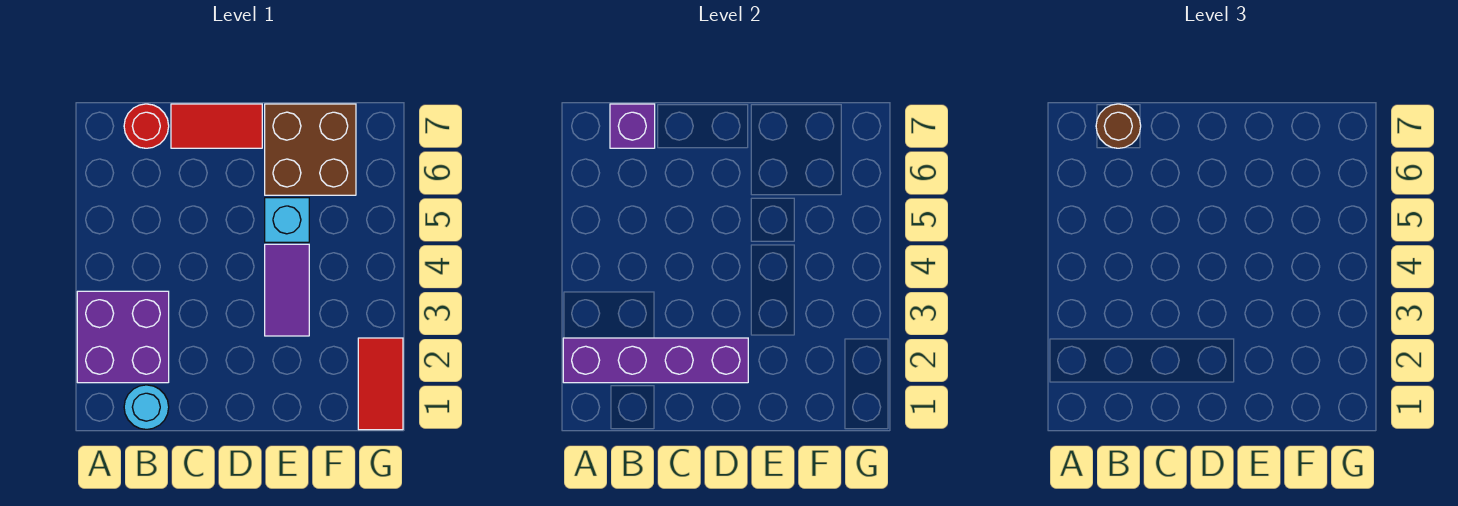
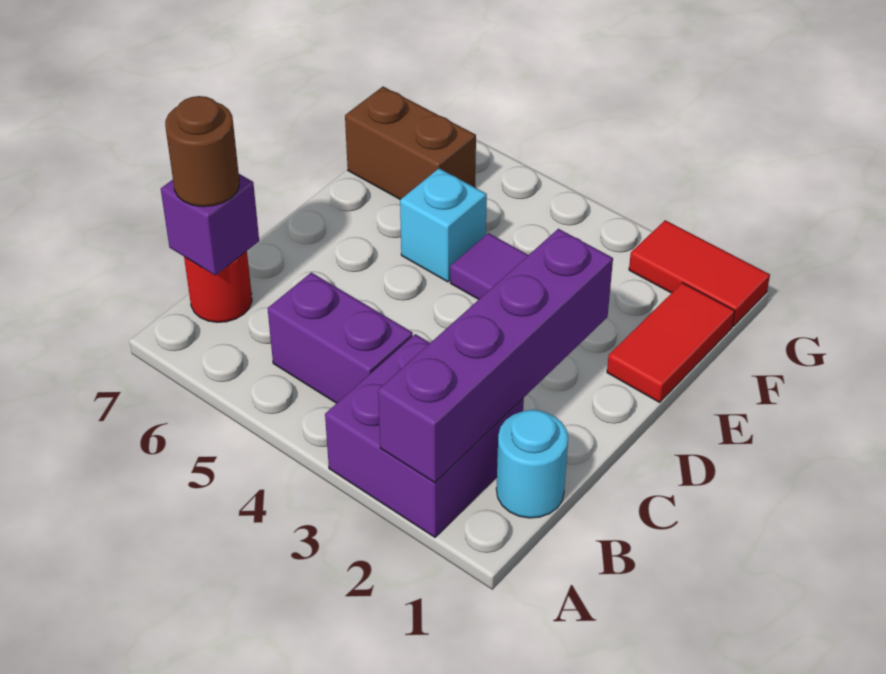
none -> purple 1x2 brick [268,273,413,403]
red 1x2 tile [171,104,262,148] -> red 1x2 tile moved to [607,283,735,402]
brown 2x2 brick [265,104,356,195] -> brown 1x2 brick [345,87,476,200]

